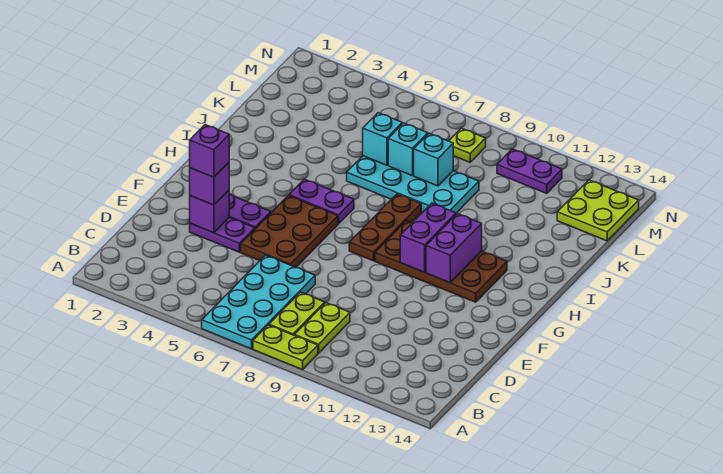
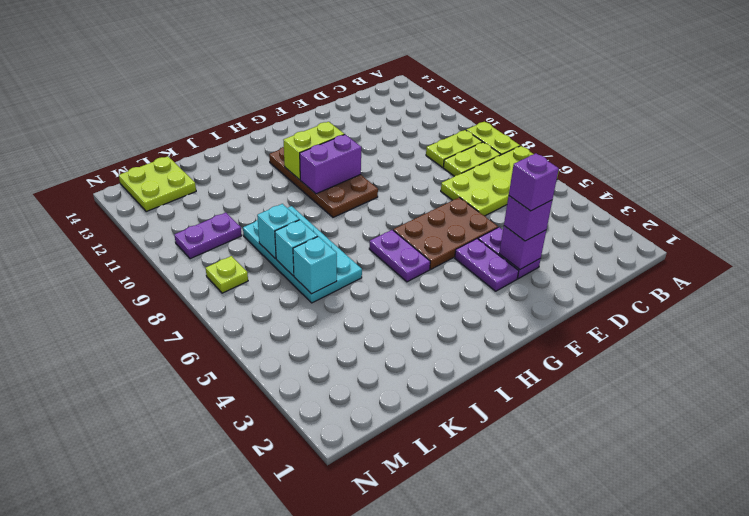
cyan 2x4 plate [202,255,315,349] -> lime 2x4 plate [441,146,559,216]
brown 1x3 plate [349,194,421,261] -> none
purple 1x2 brick [426,214,482,283] -> lime 1x2 brick [284,122,344,180]
purple 1x2 plate [497,149,562,193] -> purple 1x2 plate turned to [174,213,242,259]

